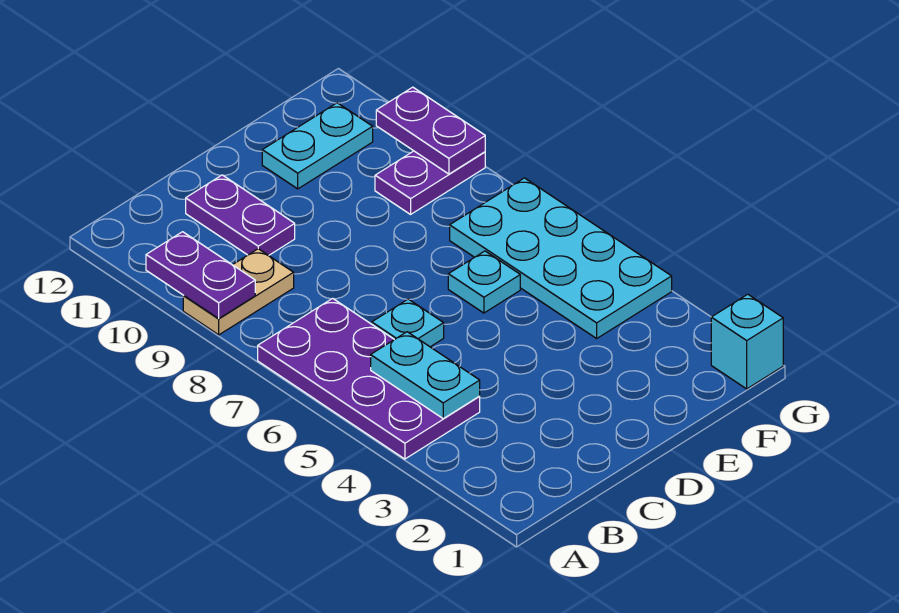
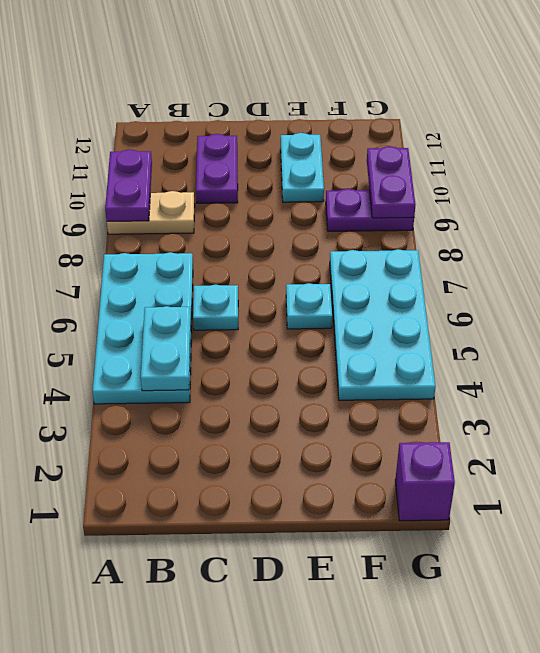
purple 2x4 plate [258,298,480,459] -> cyan 2x4 plate [93,252,193,404]
cyan 1x2 plate [262,103,373,189] -> cyan 1x2 plate turned to [281,133,324,202]
cyan 1x1 brick [711,294,783,389] -> purple 1x1 brick [395,442,455,521]

